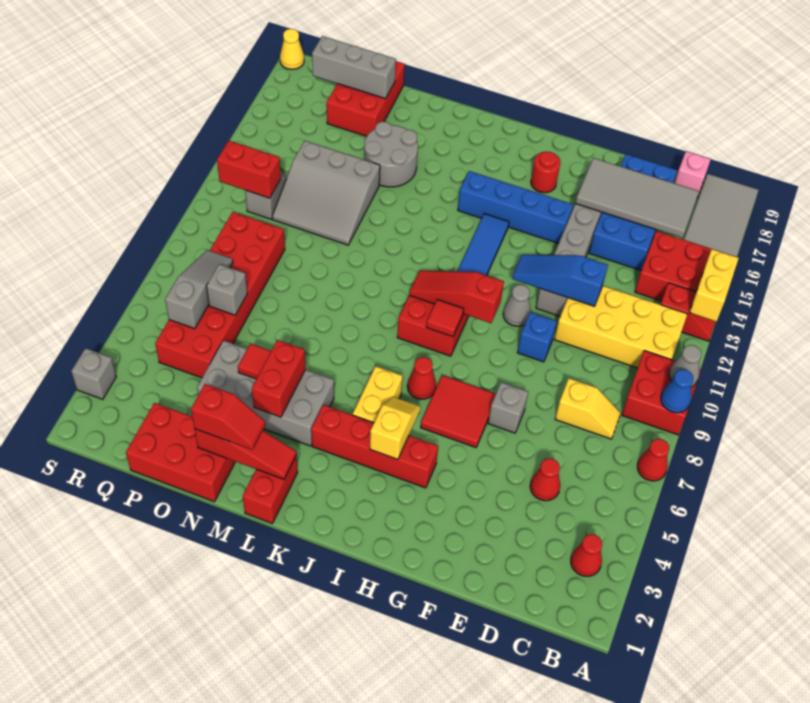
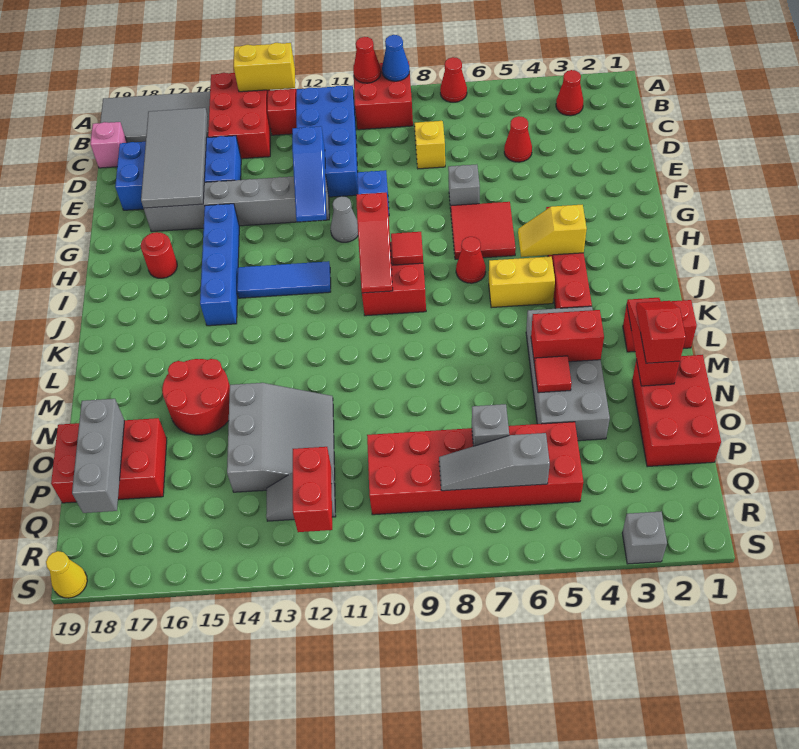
grey 1x1 cone [669,345,701,387] -> red 1x1 cone [353,37,381,83]
yellow 2x4 brick [554,286,687,368] -> blue 2x4 brick [296,86,358,197]
grey 2x2 round brick [364,122,418,187] -> red 2x2 round brick [162,359,230,435]

